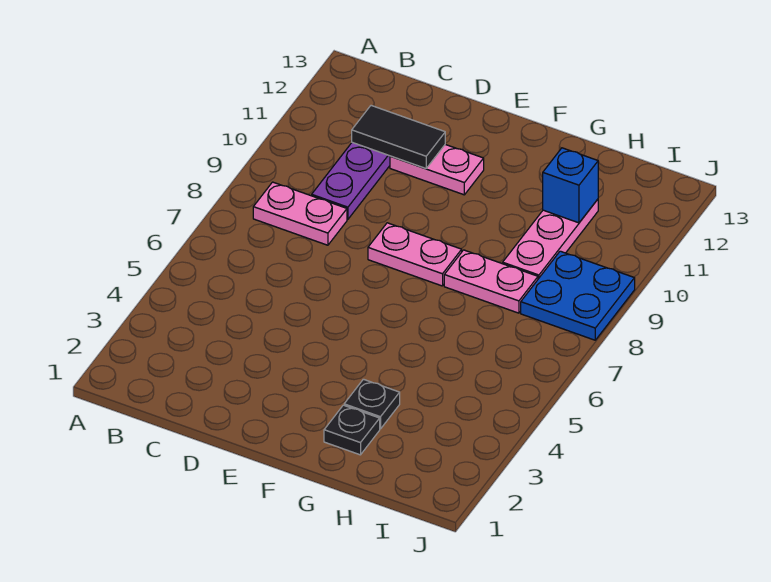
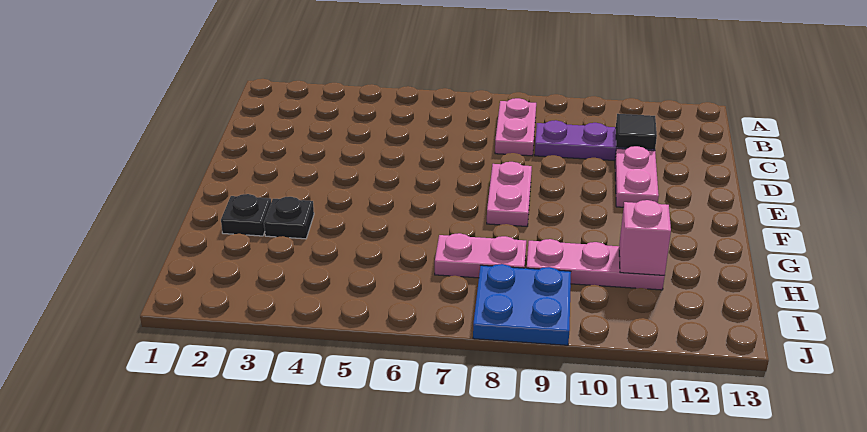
black 1x2 tile [352,106,445,169] -> black 1x1 tile [616,114,657,149]
pink 1x2 plate [444,250,538,313] -> pink 1x2 plate turned to [435,233,526,278]
blue 1x1 brick [543,148,598,223] -> pink 1x1 brick [619,200,671,275]

